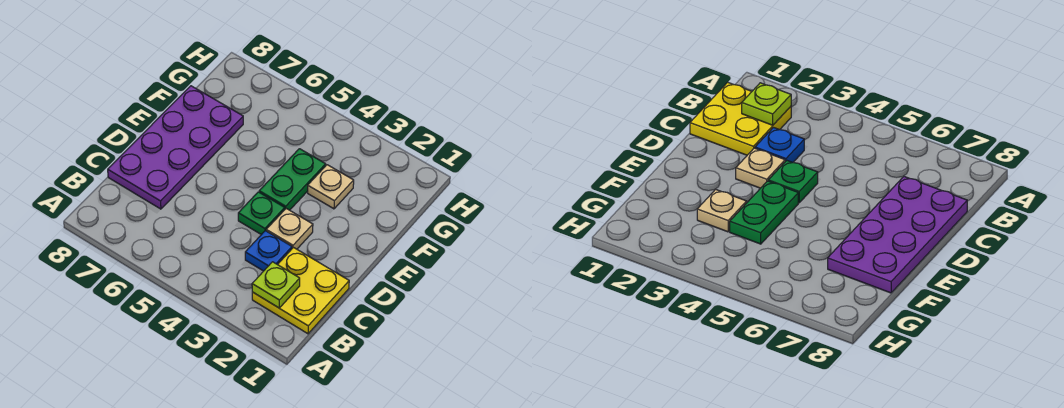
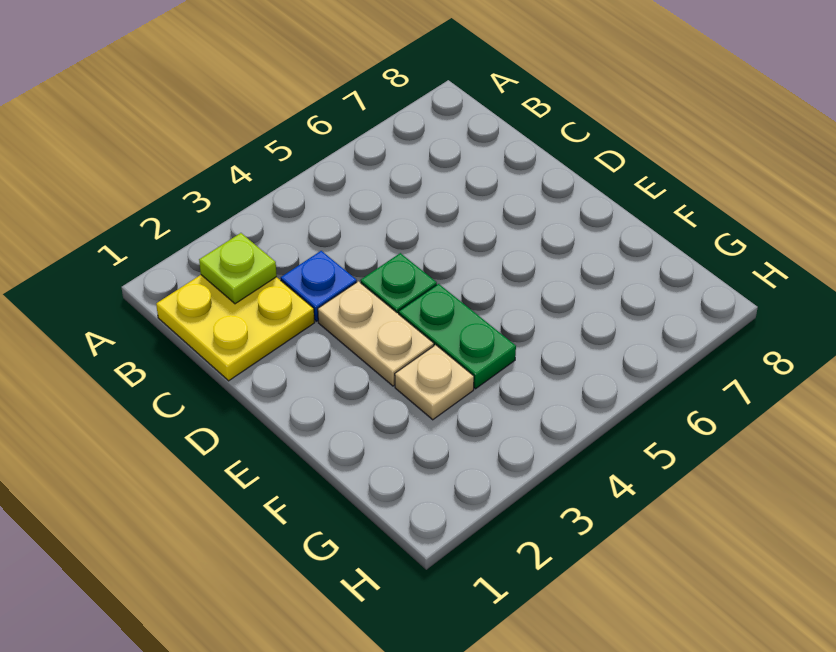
purple 2x4 plate [108,86,243,209] -> none
tan 1x1 plate [266,208,313,249] -> tan 1x2 plate [318,281,434,386]

